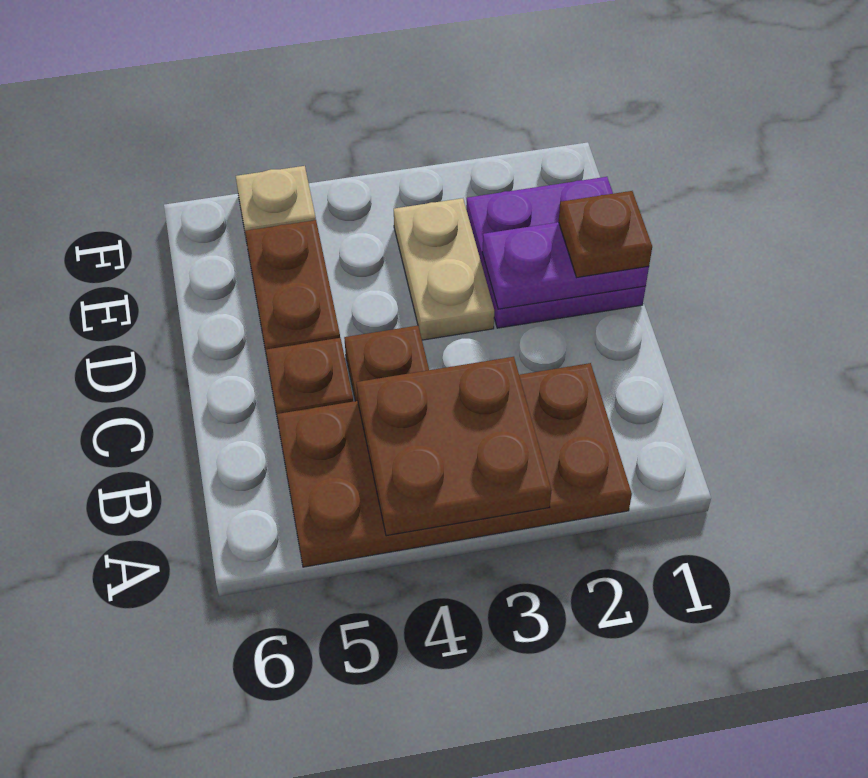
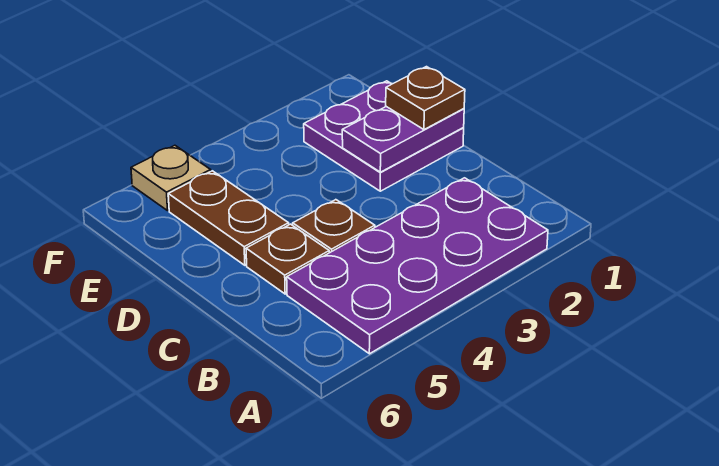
brown 2x4 plate [277,363,632,567] -> purple 2x4 plate [287,178,548,354]
brown 2x2 plate [356,357,552,536] -> none
tan 1x2 plate [394,198,494,340] -> none

